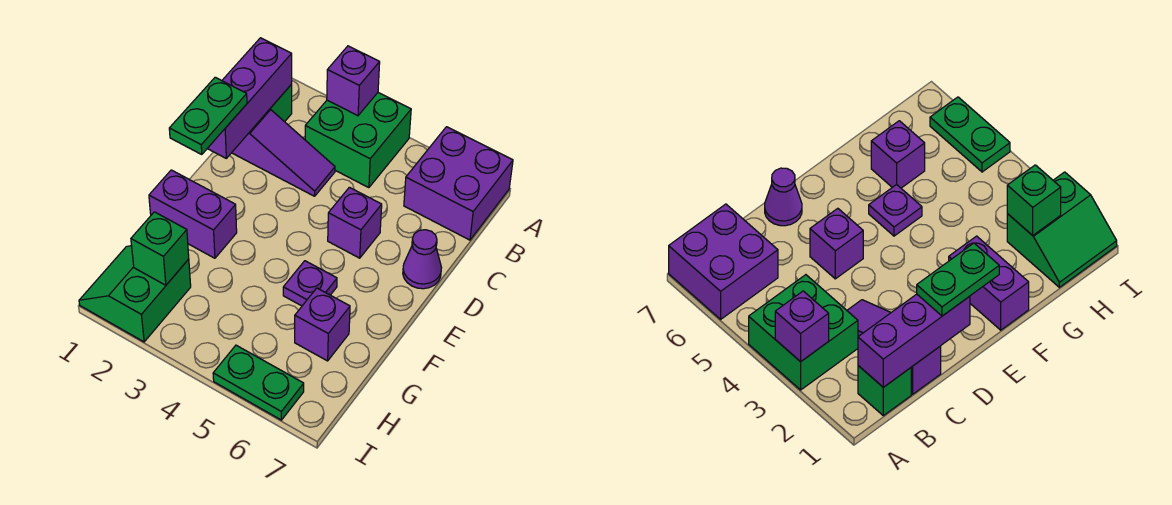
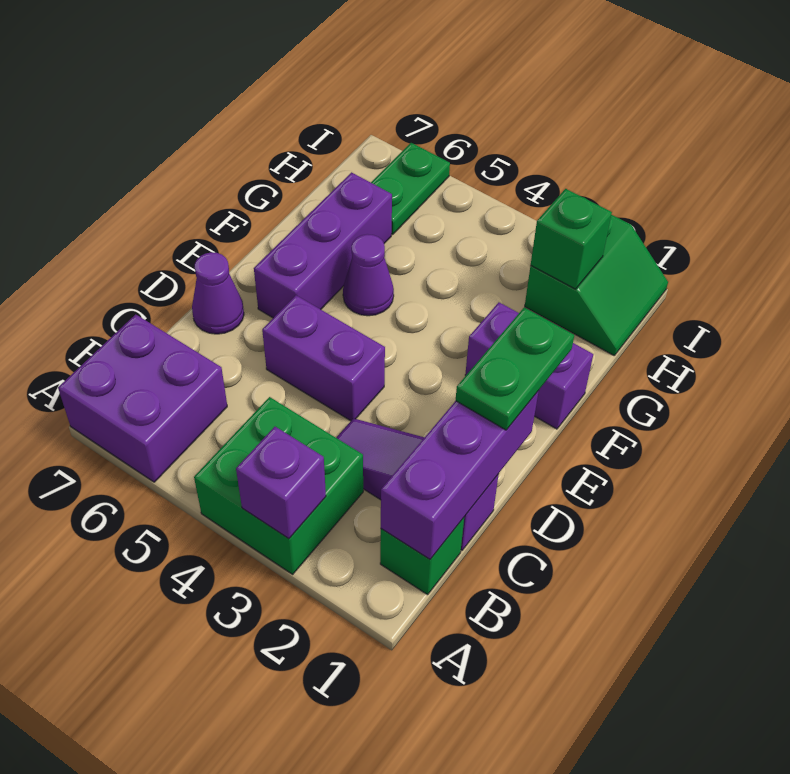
purple 1x1 brick [328,187,382,258] -> purple 1x2 brick [262,295,385,421]
purple 1x1 plate [283,261,337,306] -> purple 1x1 cone [343,234,394,316]
purple 1x1 brick [295,288,350,361] -> purple 1x3 brick [254,172,392,318]
green 1x2 plate [213,345,304,420] -> green 1x2 plate turned to [371,143,450,235]

